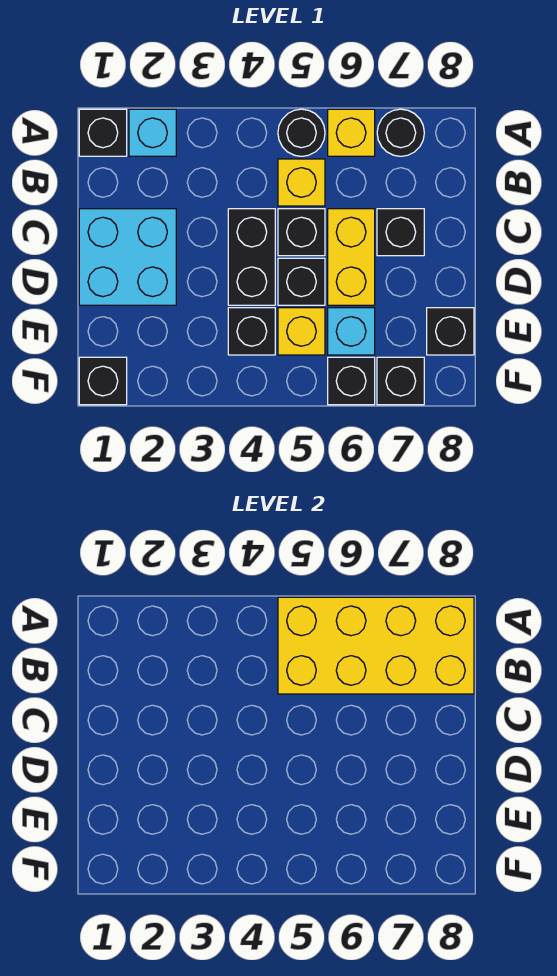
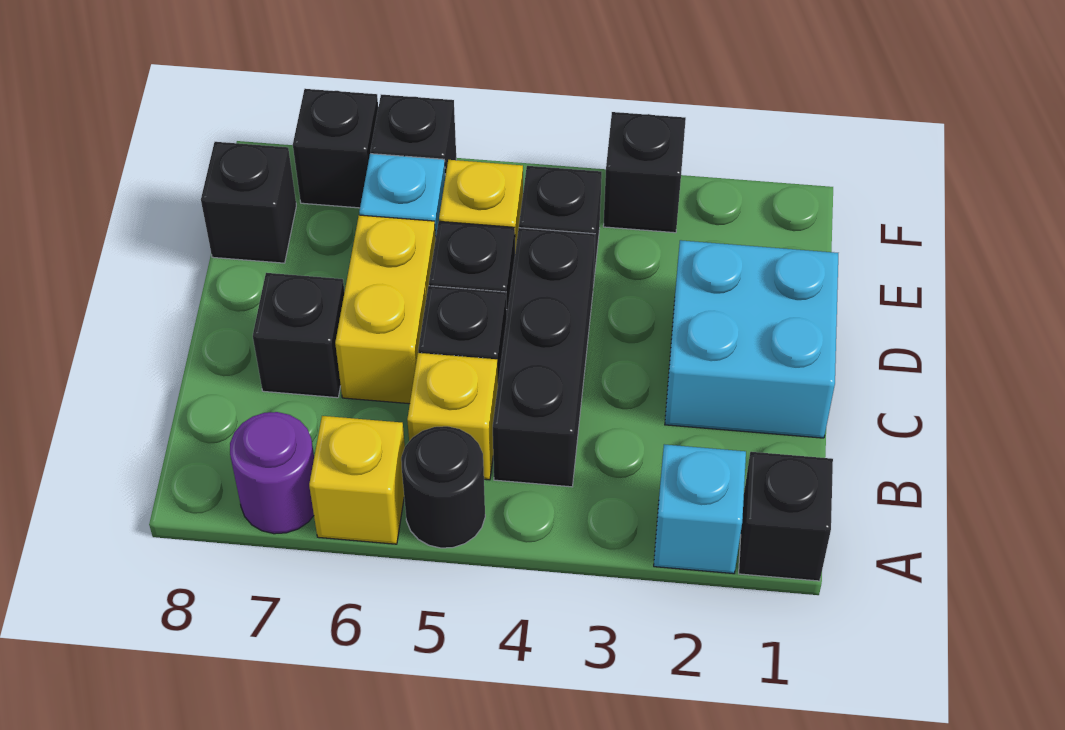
yellow 2x4 brick [278,597,474,694] -> none
black 1x1 round brick [377,109,424,156] -> purple 1x1 round brick [230,412,314,534]
black 1x2 brick [228,209,275,305] -> black 1x3 brick [493,228,595,487]
black 1x1 brick [79,357,127,405] -> black 1x1 brick moved to [603,112,686,233]

